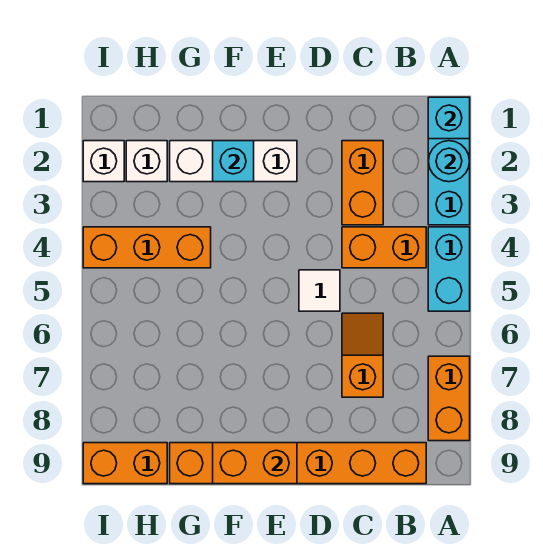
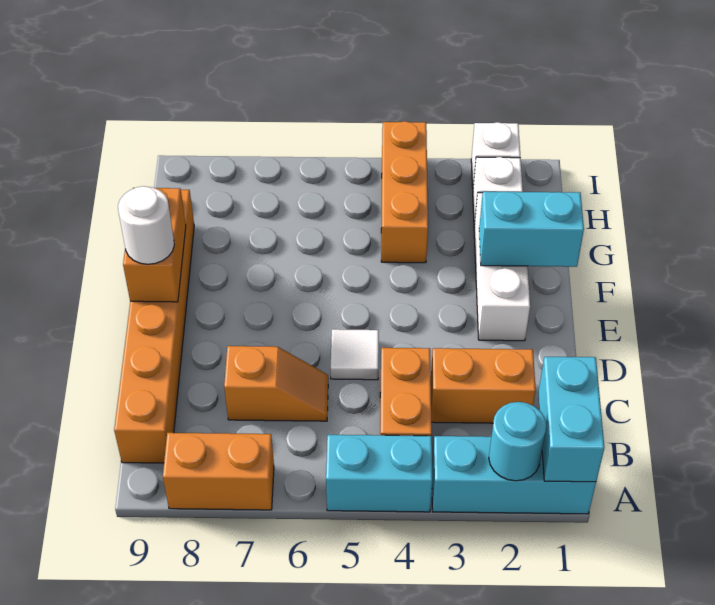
cyan 1x1 brick [428,97,470,139] -> cyan 1x2 brick [538,357,604,482]
none -> white 1x1 round brick [118,186,174,264]
cyan 1x1 brick [213,141,254,182] -> cyan 1x2 brick [479,191,584,267]
orange 1x2 brick [83,443,167,484] -> none

